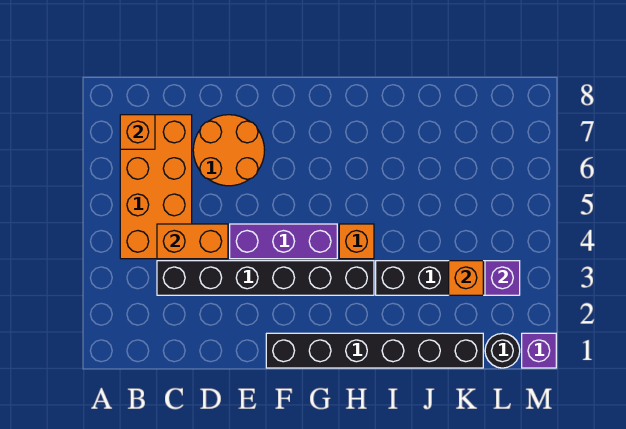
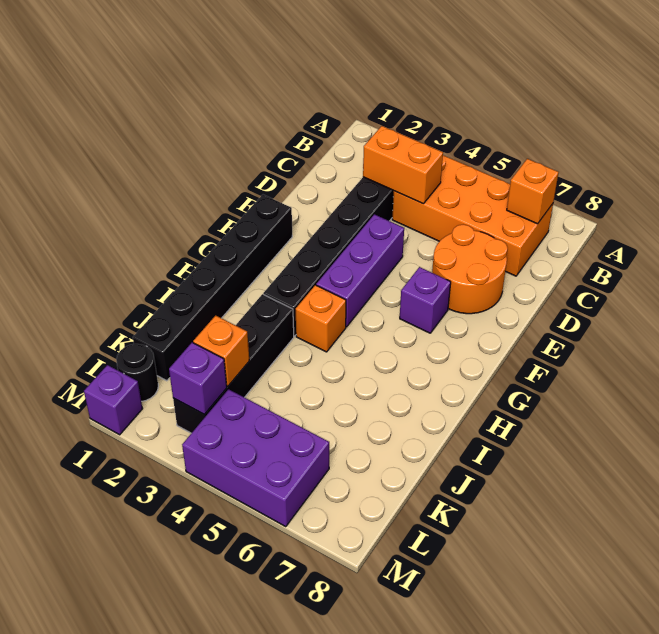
orange 1x2 brick [157,224,228,259] -> orange 1x2 brick turned to [363,126,443,204]
none -> purple 1x1 brick [400,267,451,333]
none -> purple 2x3 brick [182,389,329,527]

